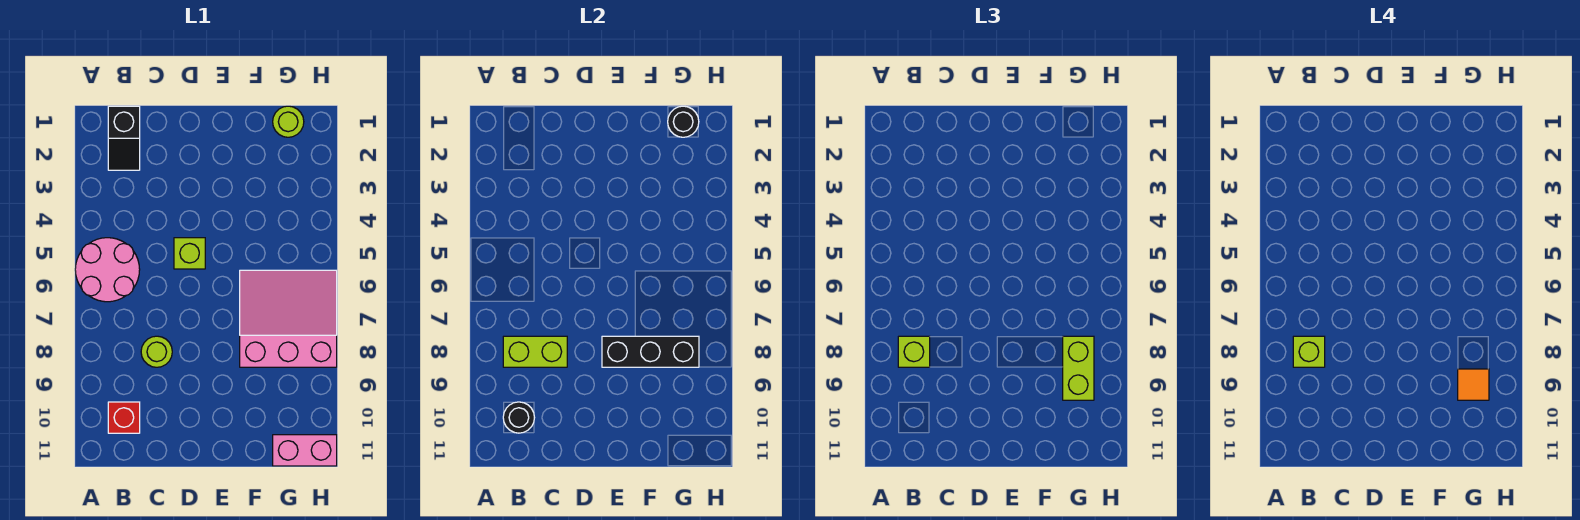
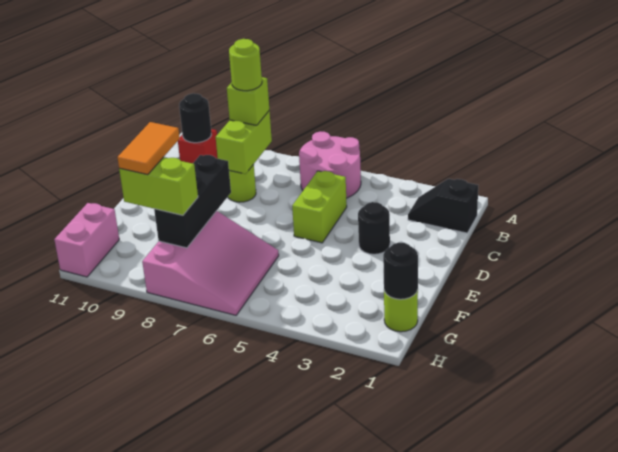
lime 1x1 brick [1293,336,1325,367] -> lime 1x1 round brick [229,39,262,91]
none -> black 1x1 round brick [358,202,390,254]
lime 1x1 brick [174,238,205,269] -> lime 1x2 brick [292,171,347,243]
orange 1x1 tile [1458,369,1489,400] -> orange 1x2 tile [117,122,180,175]

